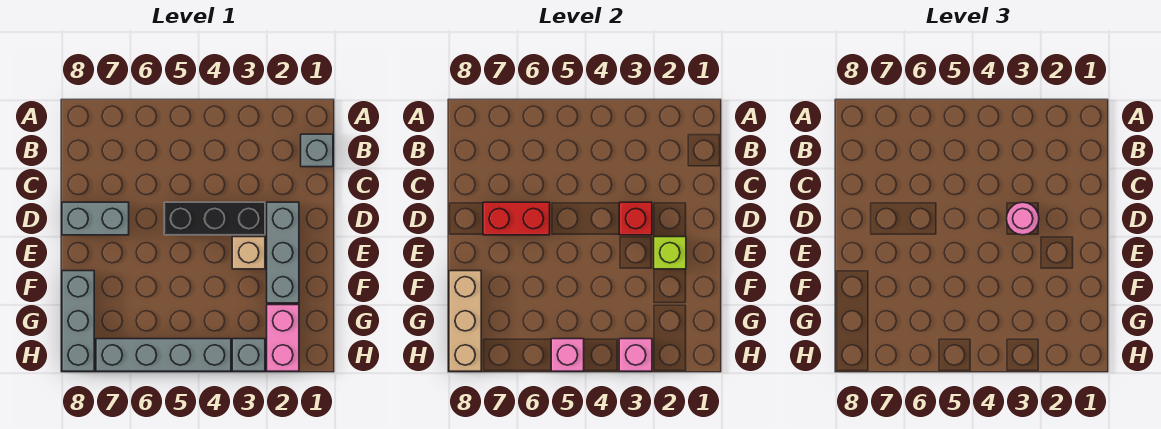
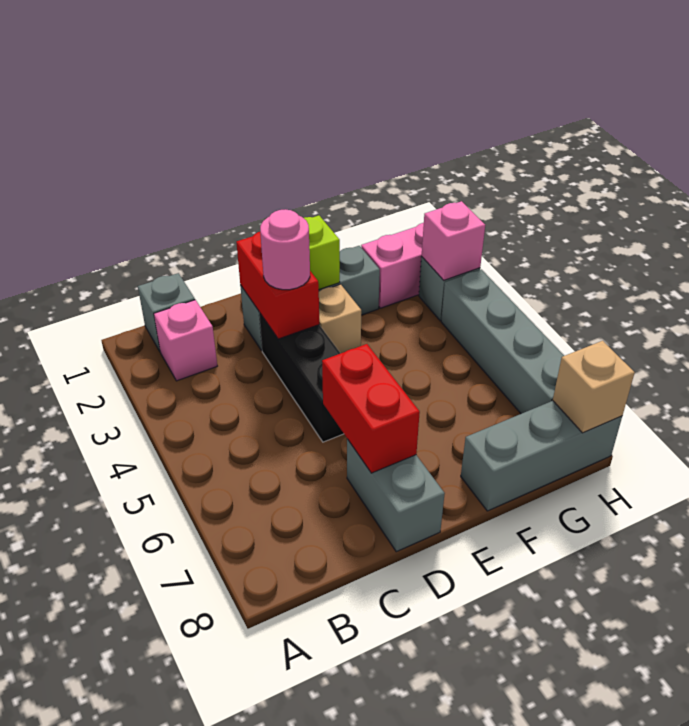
red 1x1 brick [619,202,652,235] -> red 1x2 brick [236,232,319,339]
tan 1x3 brick [449,271,481,371] -> tan 1x1 brick [553,341,635,433]
pink 1x1 brick [551,339,584,371] -> pink 1x1 brick moved to [154,300,217,381]

